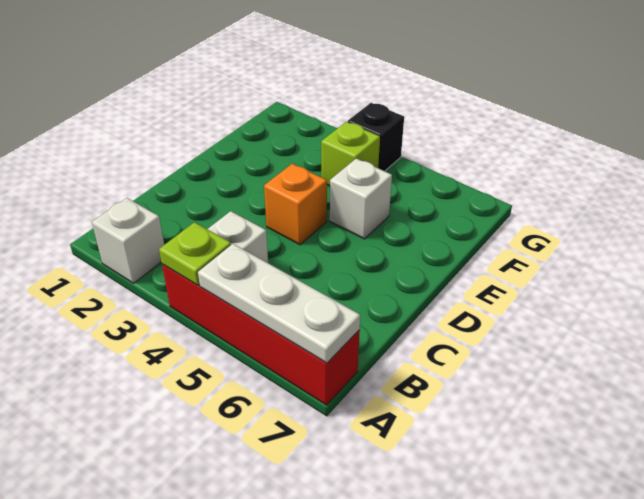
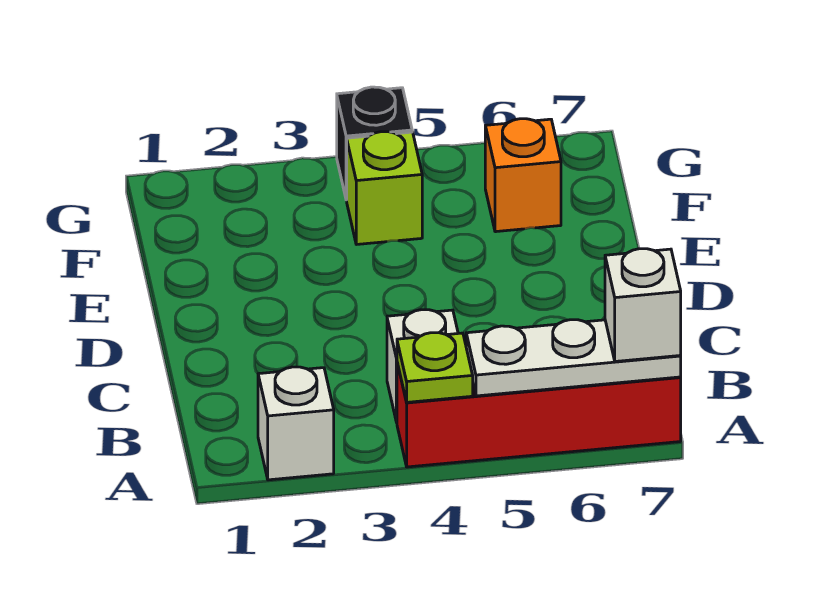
orange 1x1 brick [264,164,327,245] -> orange 1x1 brick moved to [485,119,561,232]
white 1x1 brick [330,158,392,239] -> white 1x1 brick moved to [605,249,681,362]

